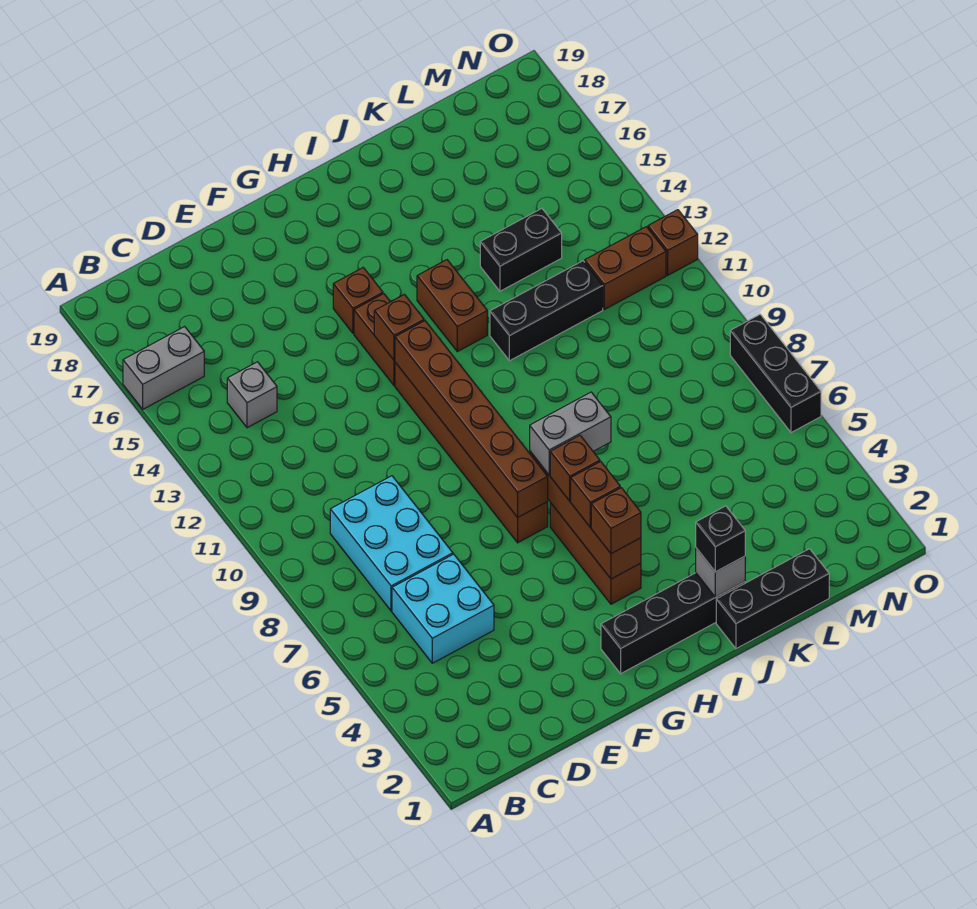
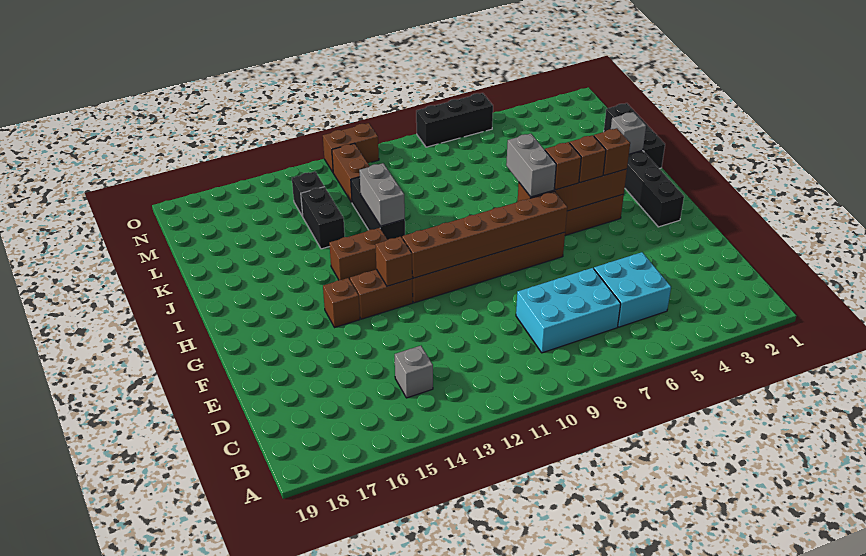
grey 1x2 brick [123,326,204,409] -> grey 1x2 brick moved to [359,163,405,226]
black 1x1 brick [696,506,745,572] -> black 1x1 brick moved to [292,172,324,216]
brown 1x1 brick [648,210,698,275] -> brown 1x2 brick [323,123,379,172]

